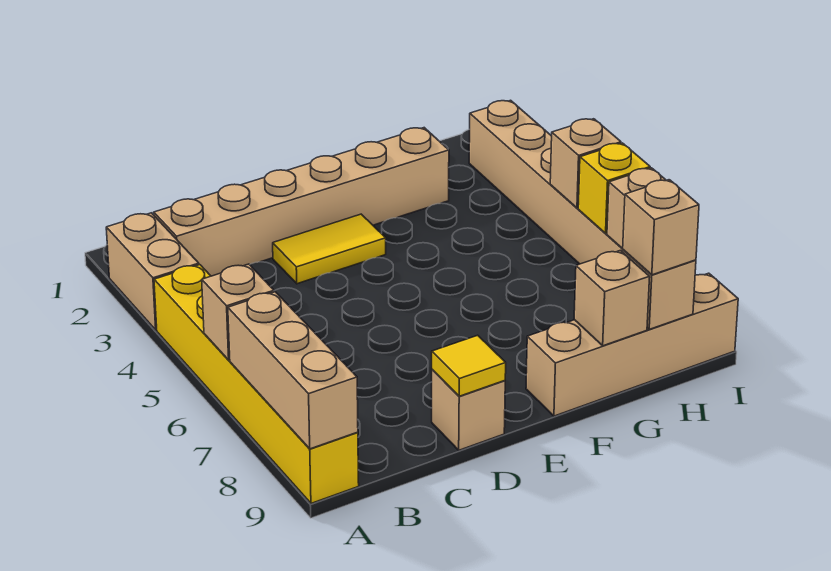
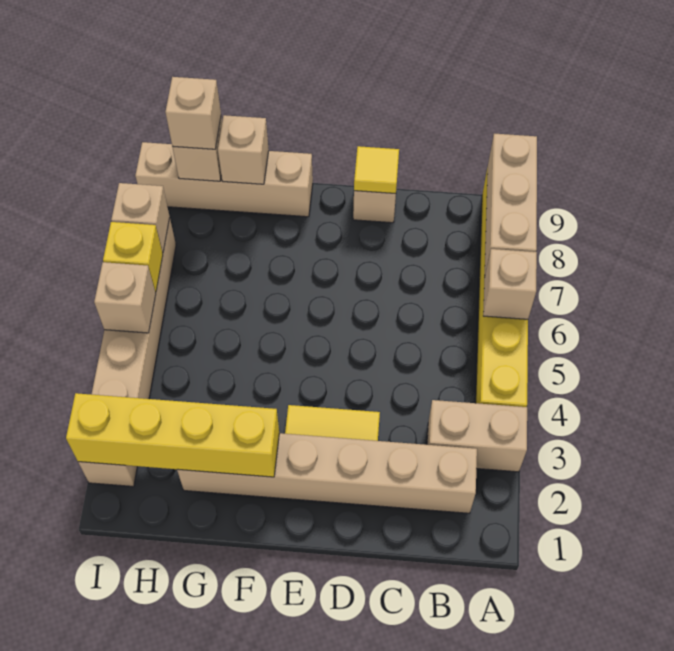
tan 1x2 brick [106,213,199,330] -> tan 1x2 brick turned to [427,400,527,472]
none -> yellow 1x4 brick [66,393,279,477]

